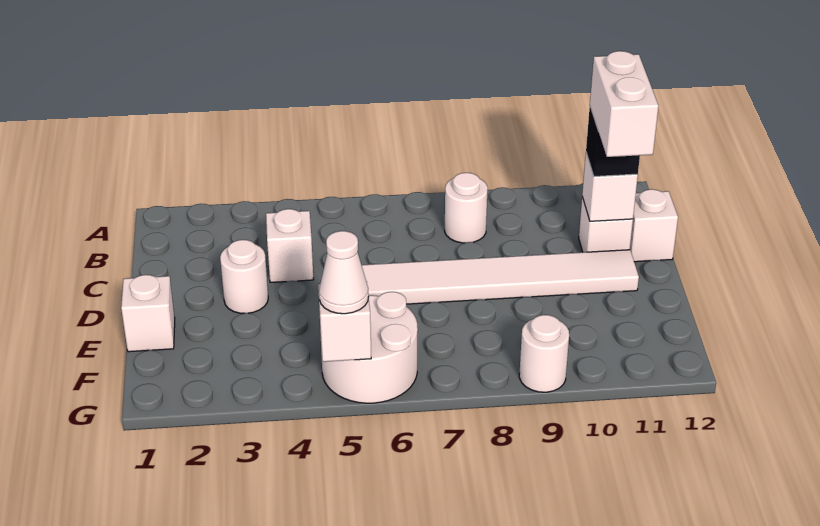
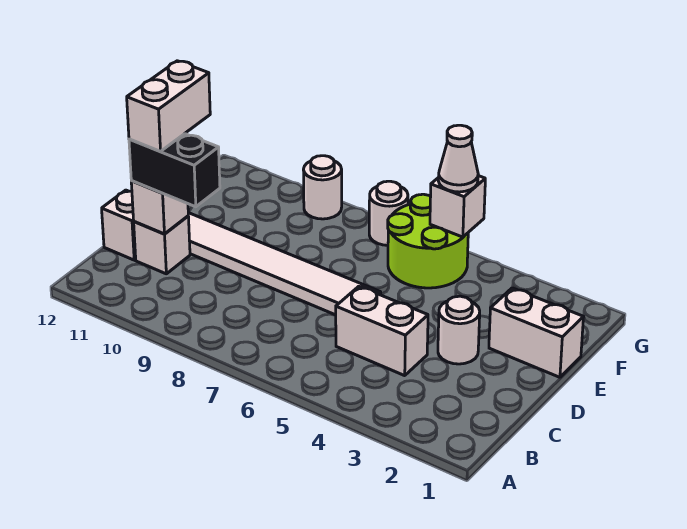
white 1x1 round brick [445,173,488,243] -> white 1x1 round brick moved to [369,181,408,245]
white 1x1 brick [266,209,314,282] -> white 1x2 brick [336,286,428,376]
black 1x1 brick [586,107,640,176] -> black 1x2 brick [129,134,220,207]
white 1x1 brick [121,275,175,352] -> white 1x2 brick [489,288,584,377]
white 2x2 round brick [320,292,418,403] -> lime 2x2 round brick [388,194,468,288]

